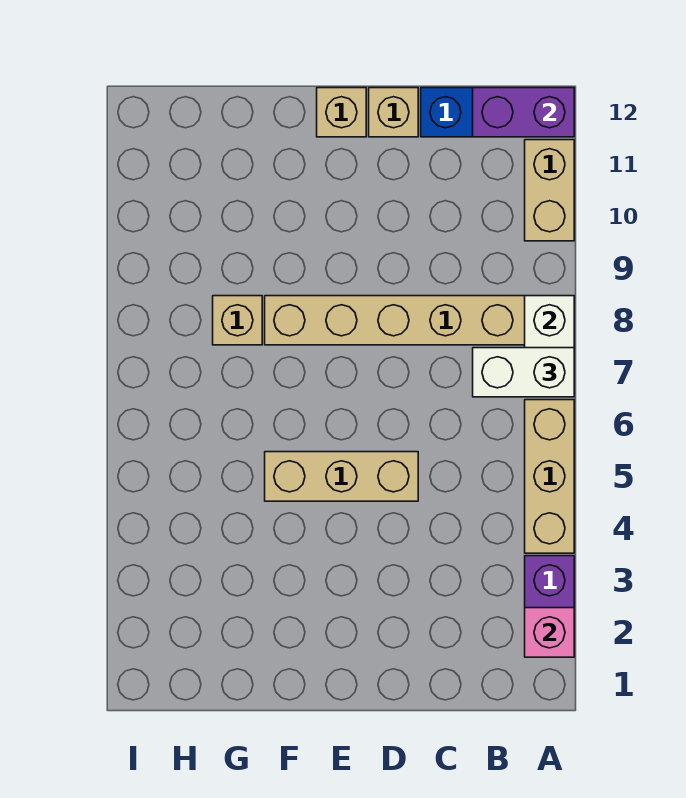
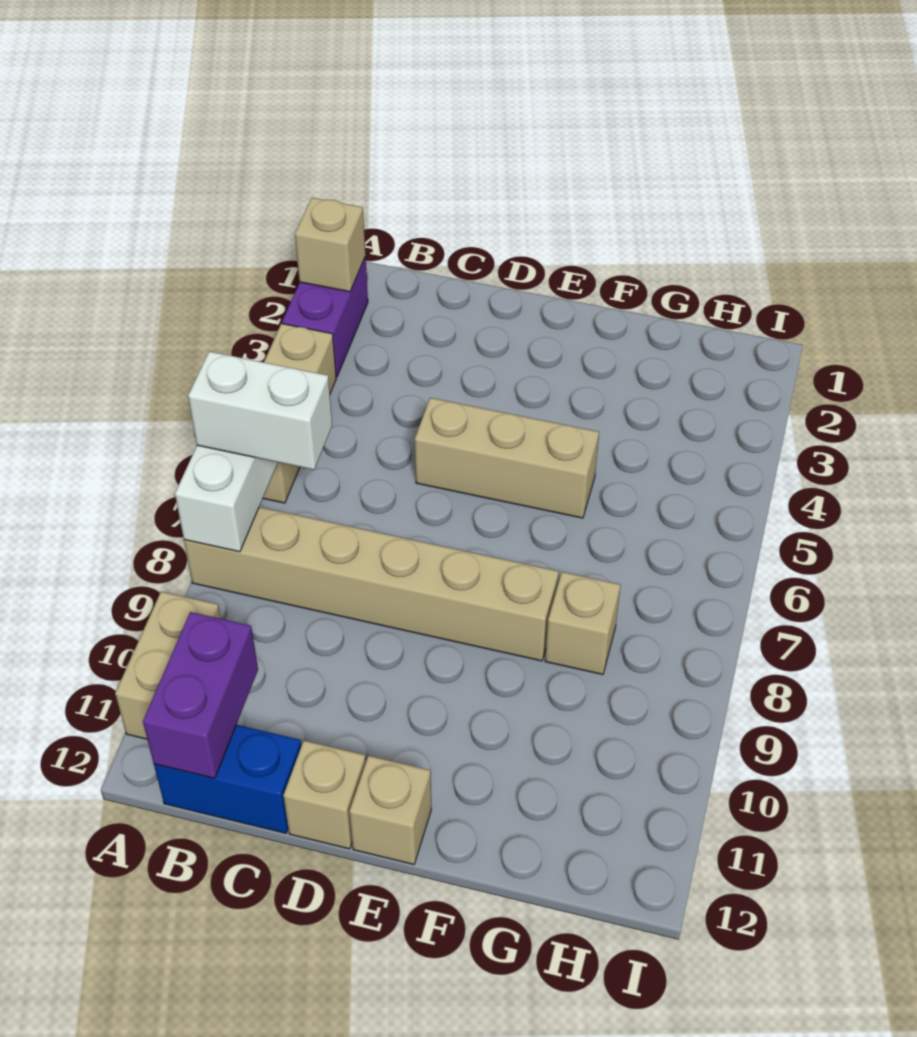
pink 1x1 brick [525,608,574,657] -> tan 1x1 brick [295,198,365,292]
purple 1x2 brick [473,88,574,137] -> purple 1x2 brick turned to [143,612,258,778]

